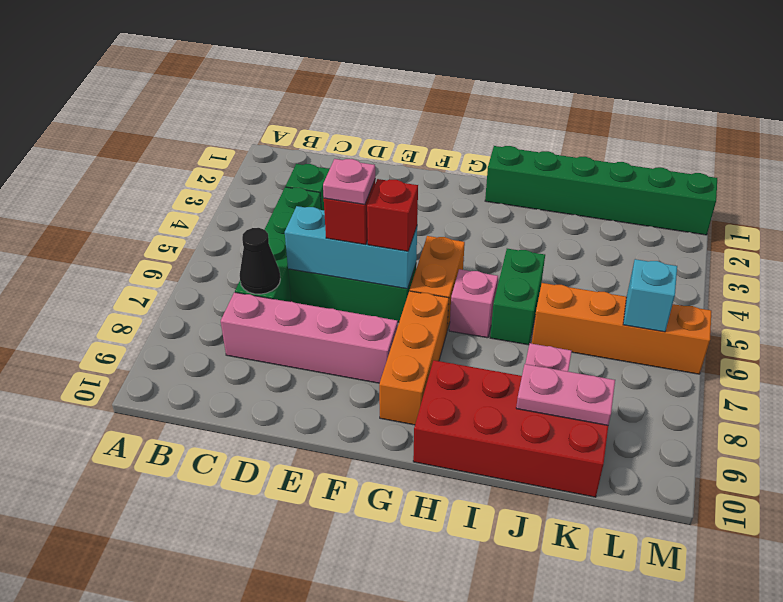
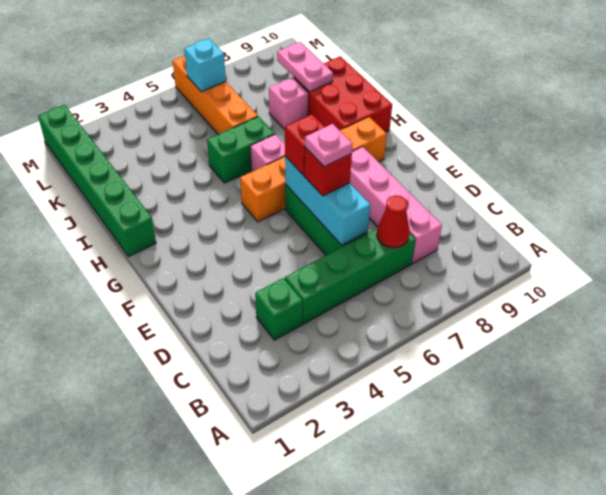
black 1x1 cone [240,228,280,294] -> red 1x1 cone [377,195,410,248]
red 2x4 brick [413,360,608,497] -> red 2x3 brick [294,56,392,132]

